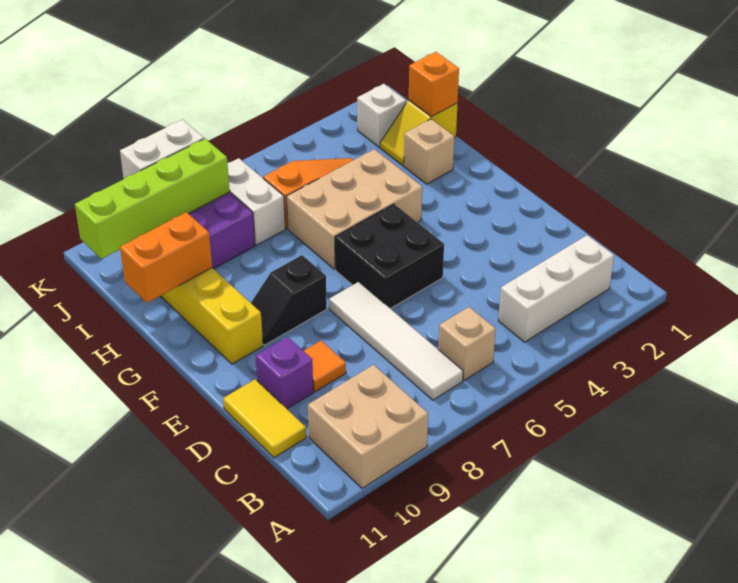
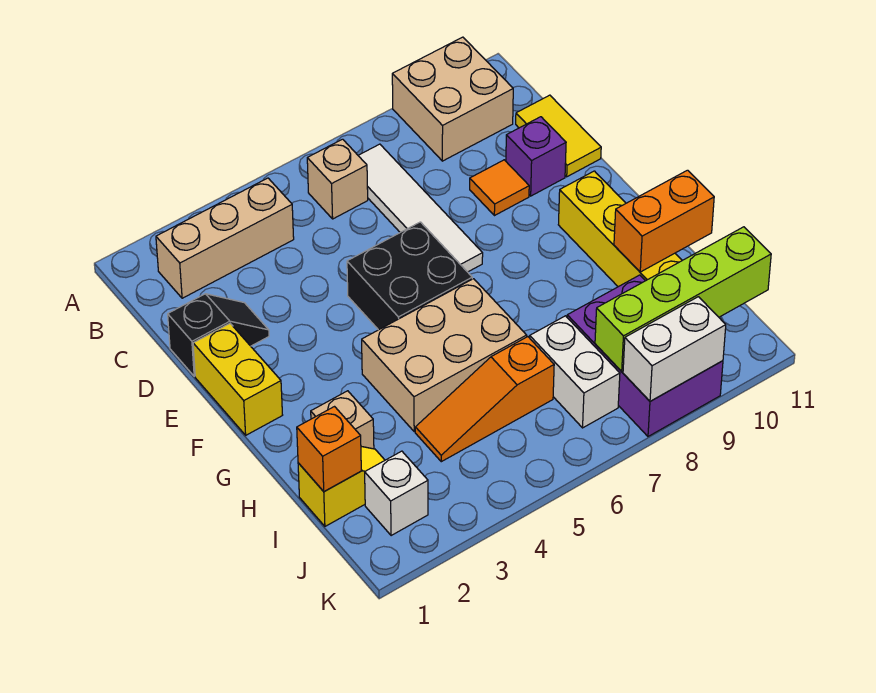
white 1x3 brick [498,235,614,342] -> tan 1x3 brick [156,178,294,298]
none -> yellow 1x2 brick [193,323,282,435]
black 1x2 slope [251,255,327,345] -> black 1x2 slope moved to [168,294,269,376]

